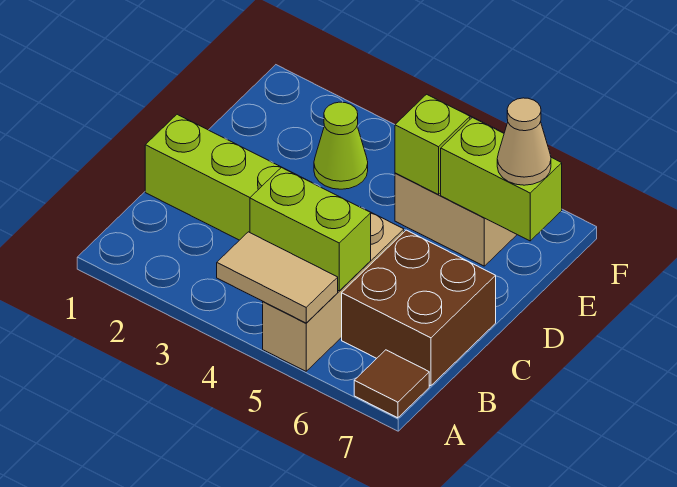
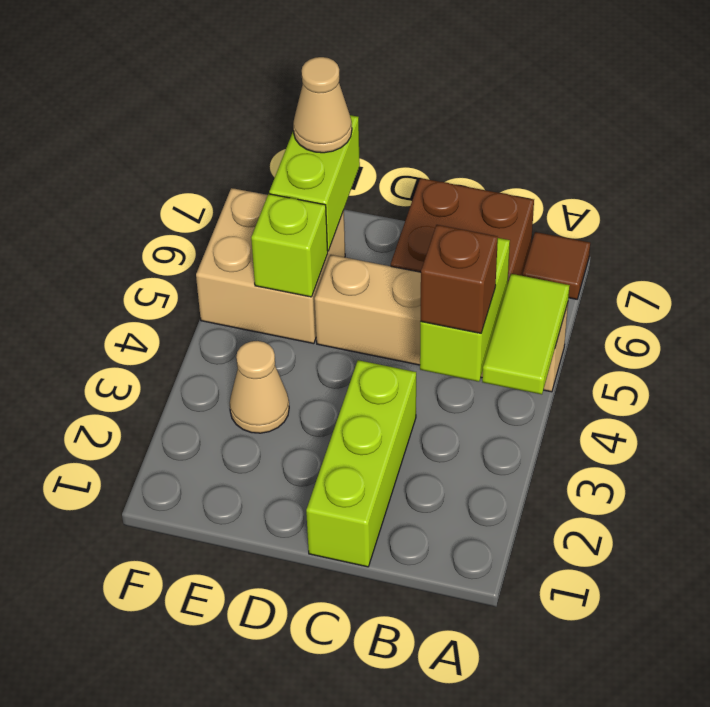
tan 1x2 tile [217,232,338,323] -> lime 1x2 tile [482,274,570,394]
tan 1x3 brick [263,213,404,371] -> tan 1x4 brick [315,255,568,392]
none -> brown 1x1 brick [420,225,498,333]
lime 1x1 cone [314,102,368,189] -> tan 1x1 cone [230,341,289,433]

